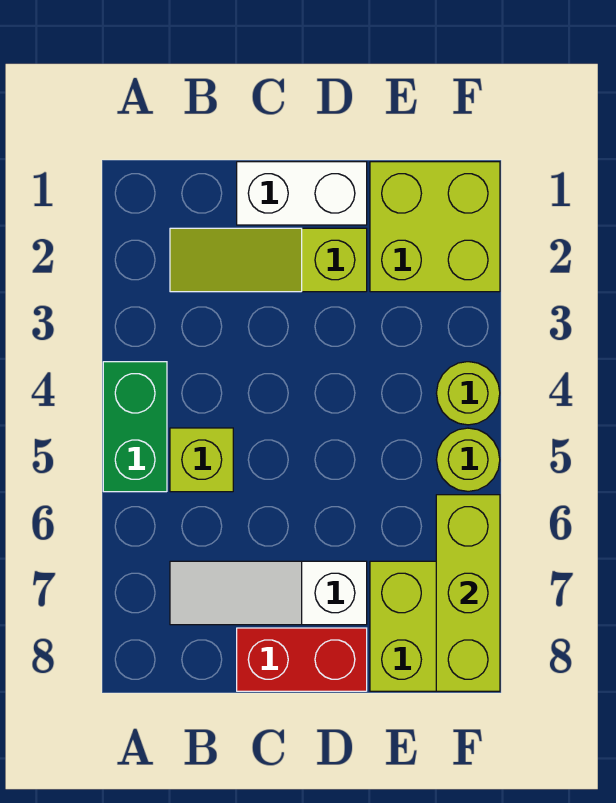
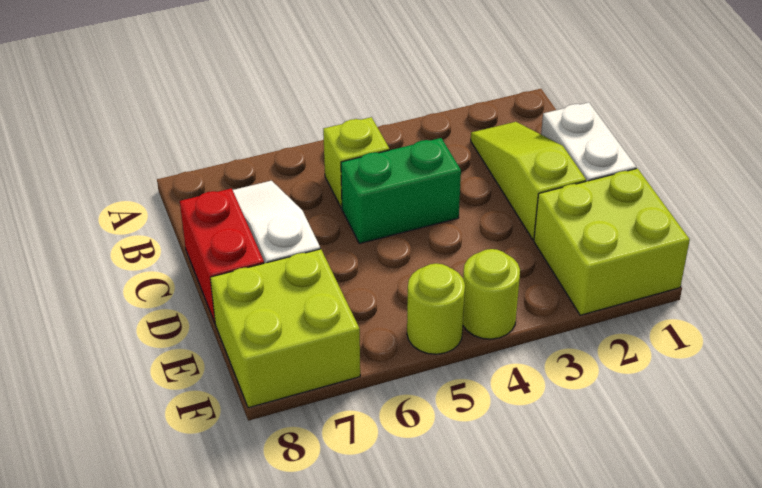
green 1x2 brick [103,362,167,492] -> green 1x2 brick moved to [341,138,461,243]
lime 1x3 brick [436,495,500,691] -> none

